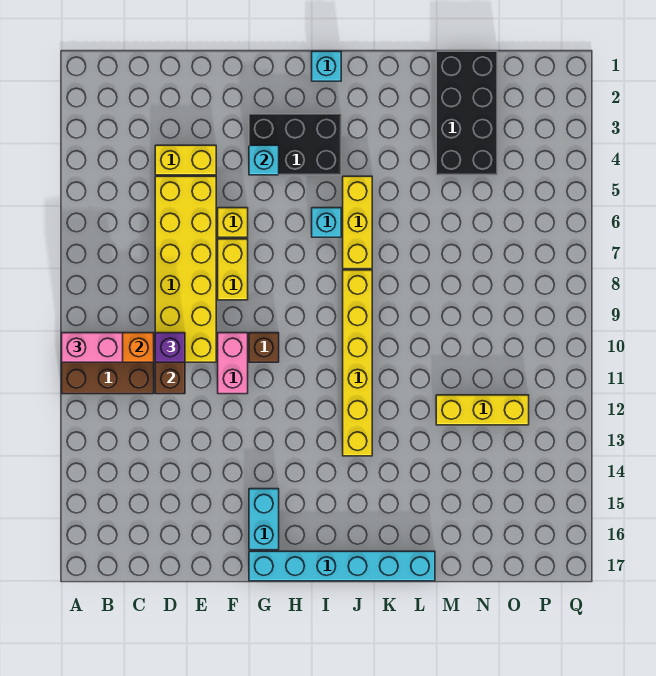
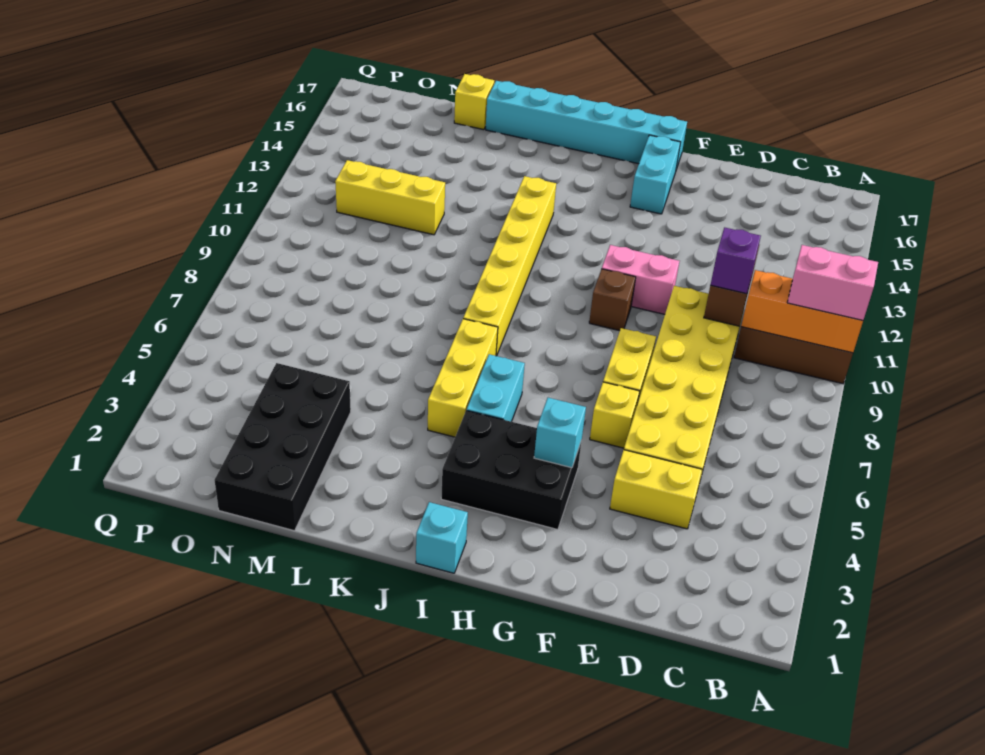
pink 1x2 brick [218,333,248,394] -> pink 1x2 brick turned to [602,245,679,314]
cyan 1x1 brick [312,208,341,237] -> cyan 1x2 brick [467,354,525,422]
none -> yellow 1x1 brick [454,74,494,130]

